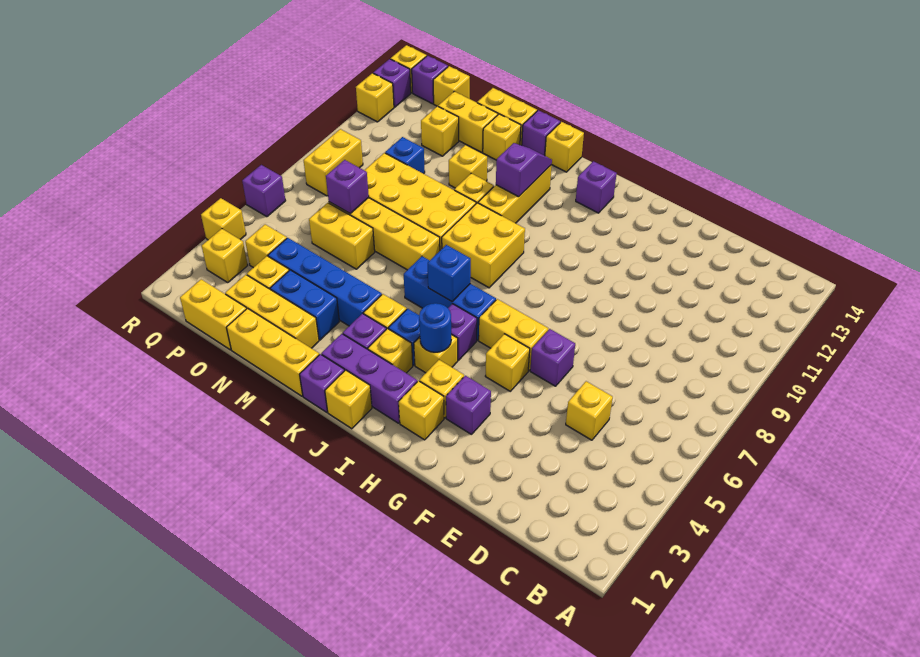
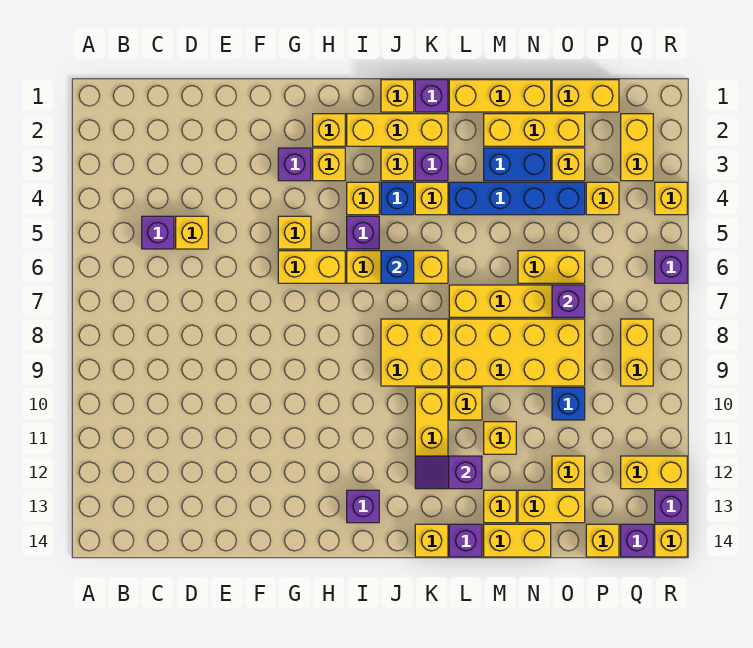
purple 1x1 brick [530,329,575,386] -> purple 1x1 brick moved to [142,216,174,249]
purple 1x3 brick [321,334,417,423] -> yellow 1x3 brick [347,114,448,146]
blue 1x1 round brick [419,303,451,352] -> none
blue 1x3 brick [404,256,496,340] -> yellow 1x3 brick [347,251,448,283]
purple 1x2 slope [496,143,552,197] -> purple 1x2 slope turned to [415,456,482,489]
yellow 1x1 brick [202,229,248,283] -> yellow 1x2 brick [621,114,653,181]
yellow 1x1 brick [356,73,394,122] -> yellow 1x2 brick [621,456,687,489]

